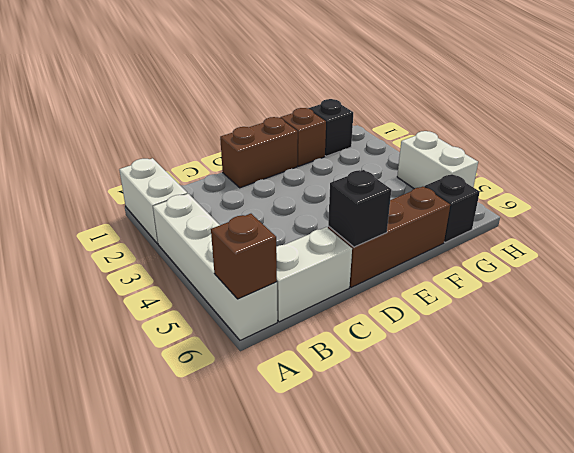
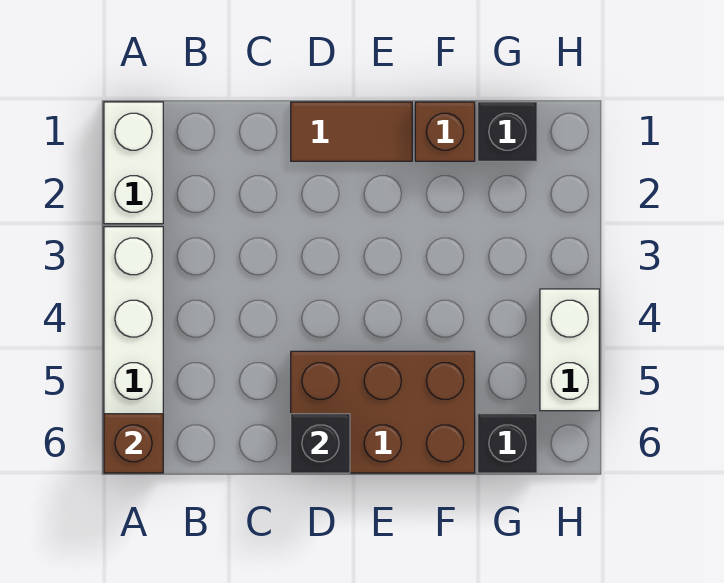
white 1x2 brick [276,227,352,322] -> none
brown 1x2 brick [220,117,298,188] -> brown 1x2 tile [291,102,412,161]
brown 1x3 brick [328,187,450,287] -> brown 2x3 brick [291,351,475,473]

